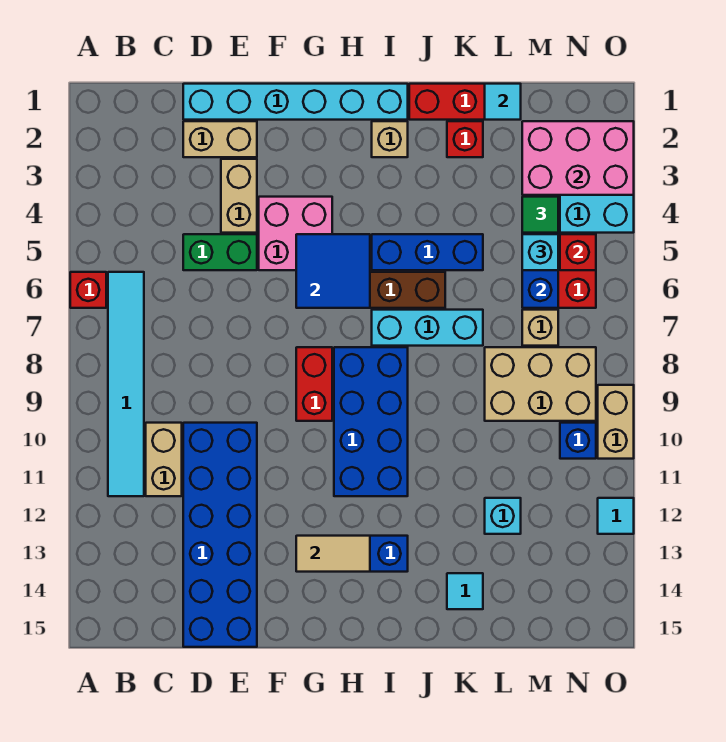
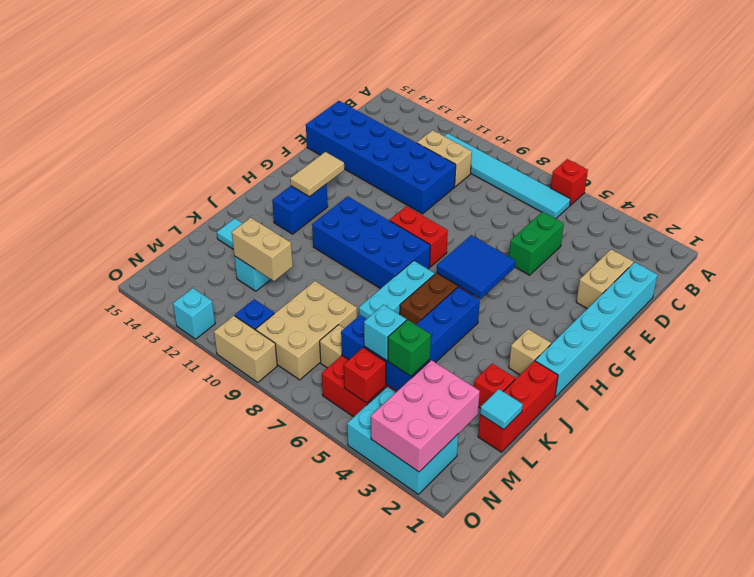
tan 1x2 brick [221,159,257,233] -> tan 1x2 brick moved to [232,218,293,281]
pink 2x2 brick [259,197,332,270] -> none
green 1x1 tile [522,197,558,233] -> green 1x1 brick [388,320,431,376]
cyan 1x1 tile [598,498,634,534] -> cyan 1x1 brick [173,288,215,339]

